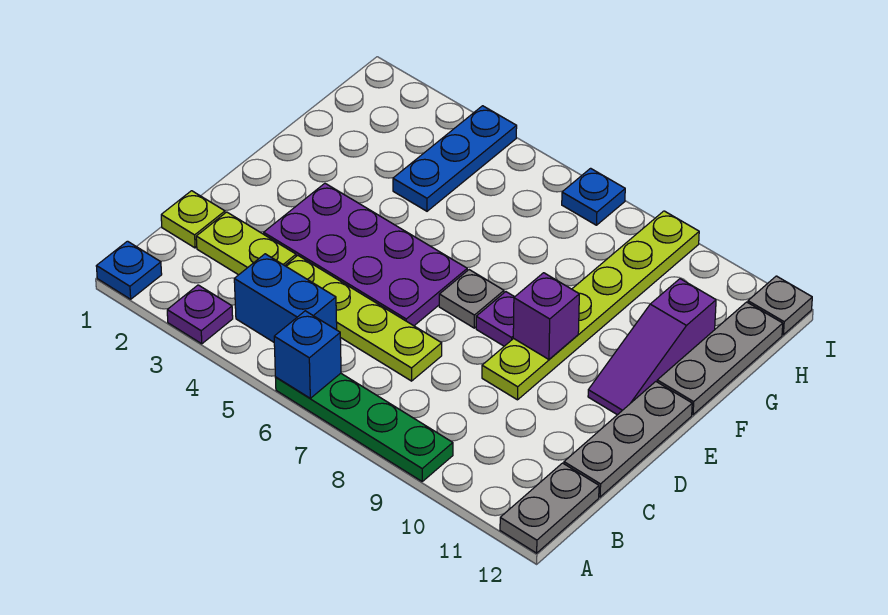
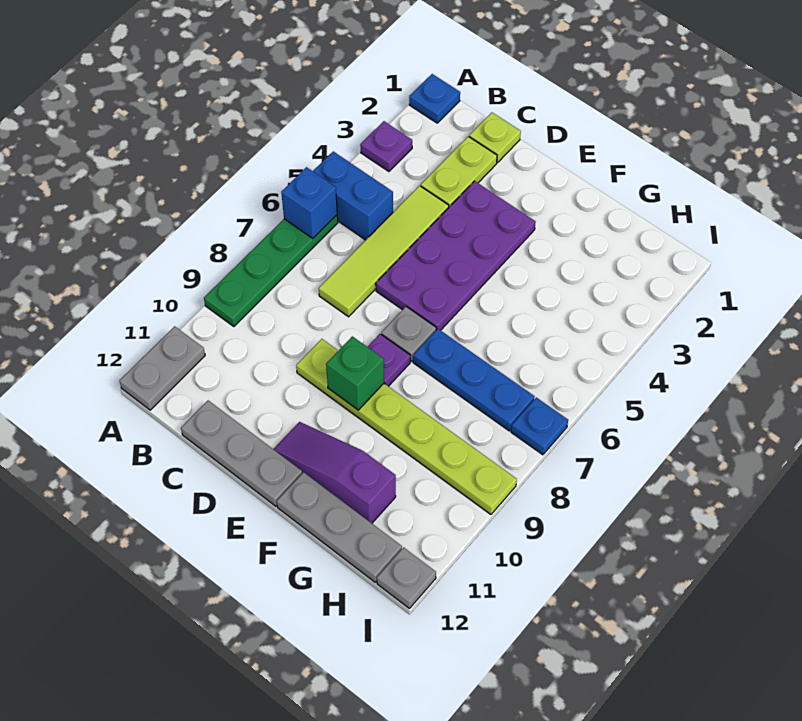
grey 1x2 plate [500,463,599,553] -> grey 1x2 plate turned to [119,326,205,410]
blue 1x2 brick [234,254,337,342] -> blue 1x2 brick turned to [313,151,393,240]
lime 1x4 plate [285,255,442,381] -> lime 1x4 tile [319,186,449,317]
purple 1x1 brick [513,273,579,359] -> green 1x1 brick [326,336,384,410]
blue 1x3 plate [393,106,517,211] -> blue 1x3 plate moved to [413,329,535,431]

